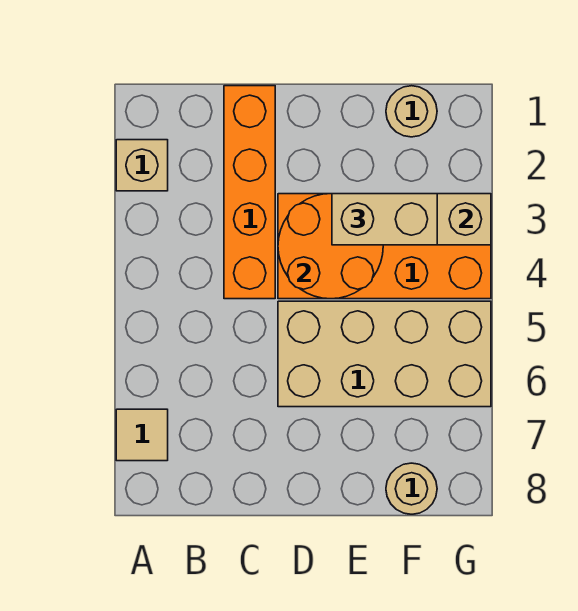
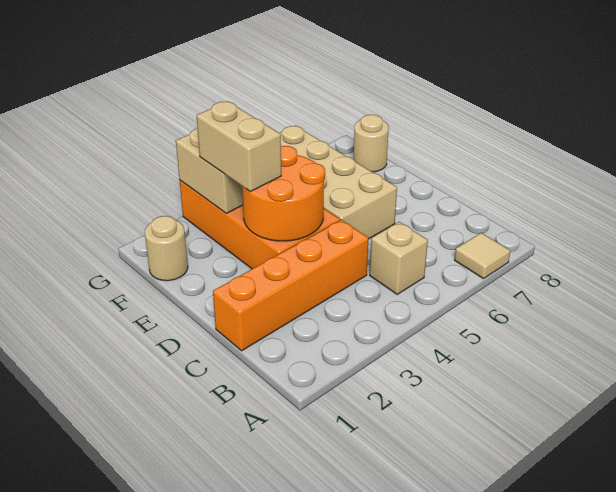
tan 1x1 brick [116,140,168,191] -> tan 1x1 brick moved to [370,222,428,294]

